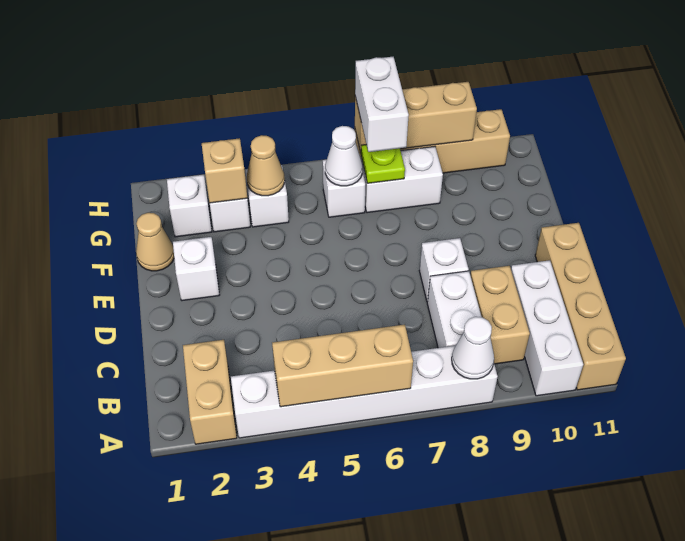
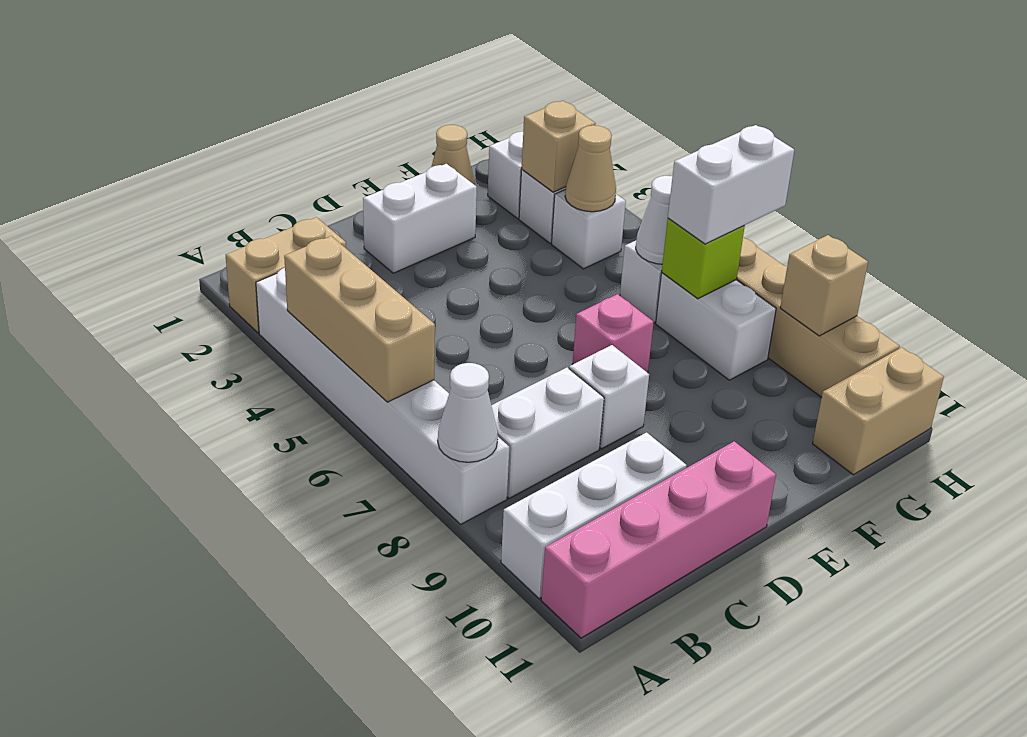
tan 1x4 brick [535,223,626,390] -> pink 1x4 brick [541,441,776,638]
tan 1x2 brick [470,266,530,364] -> tan 1x2 brick moved to [813,347,944,475]
white 1x1 brick [173,237,219,301] -> white 1x2 brick [363,164,477,273]
none -> pink 1x1 brick [573,294,654,373]
lime 1x1 plate [361,145,405,183] -> lime 1x1 brick [662,218,745,299]
tan 1x3 brick [355,82,477,153] -> tan 1x1 brick [780,235,868,336]

